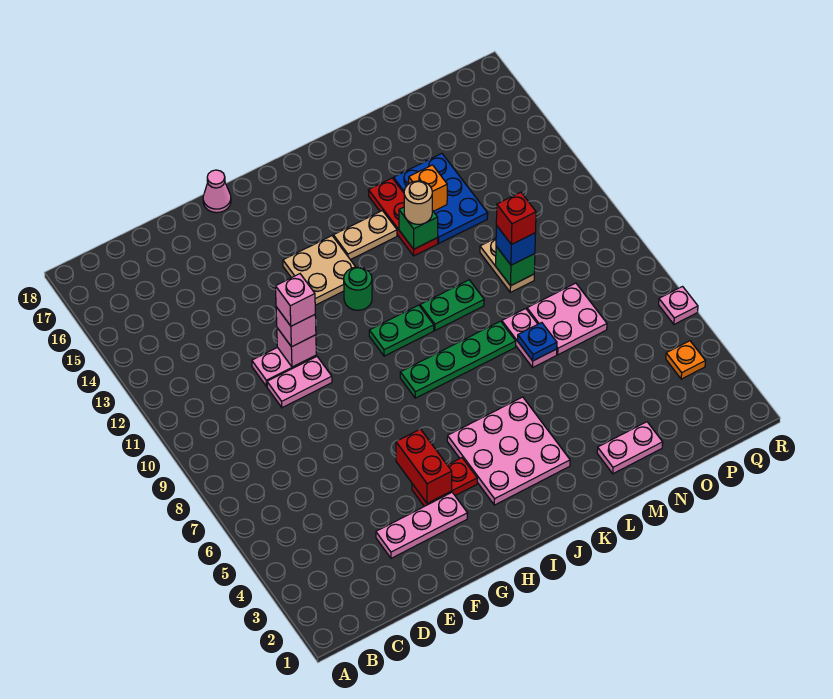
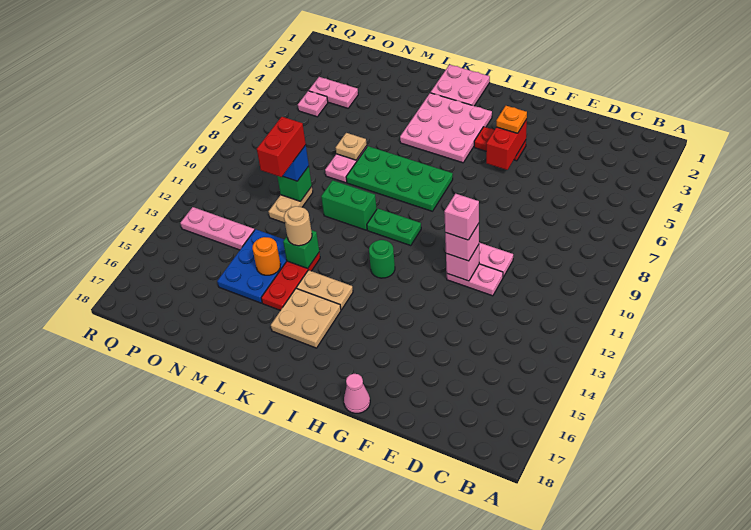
pink 1x3 plate [376,493,468,558] -> pink 1x3 plate moved to [180,207,254,250]
tan 2x2 plate [283,236,355,305] -> tan 2x2 plate moved to [271,288,341,348]
green 1x4 plate [400,321,516,398] -> green 2x4 plate [346,146,453,211]
green 1x2 plate [420,280,484,330] -> green 1x2 brick [321,180,377,230]
pink 1x2 plate [597,422,663,474] -> pink 1x2 plate moved to [309,77,358,108]
blue 1x1 plate [518,323,557,361] -> tan 1x1 plate [336,133,367,160]
orange 1x1 brick [409,165,447,211] -> orange 1x1 round brick [252,237,281,275]
pink 2x2 plate [527,283,607,355] -> pink 2x2 plate moved to [430,65,490,106]
red 1x1 brick [496,192,536,245] -> red 1x2 brick [257,117,306,177]
orange 1x1 plate [666,341,705,379] -> orange 1x1 plate moved to [496,106,527,133]
pink 1x1 plate [659,287,698,324] -> pink 1x1 plate moved to [298,91,328,117]

